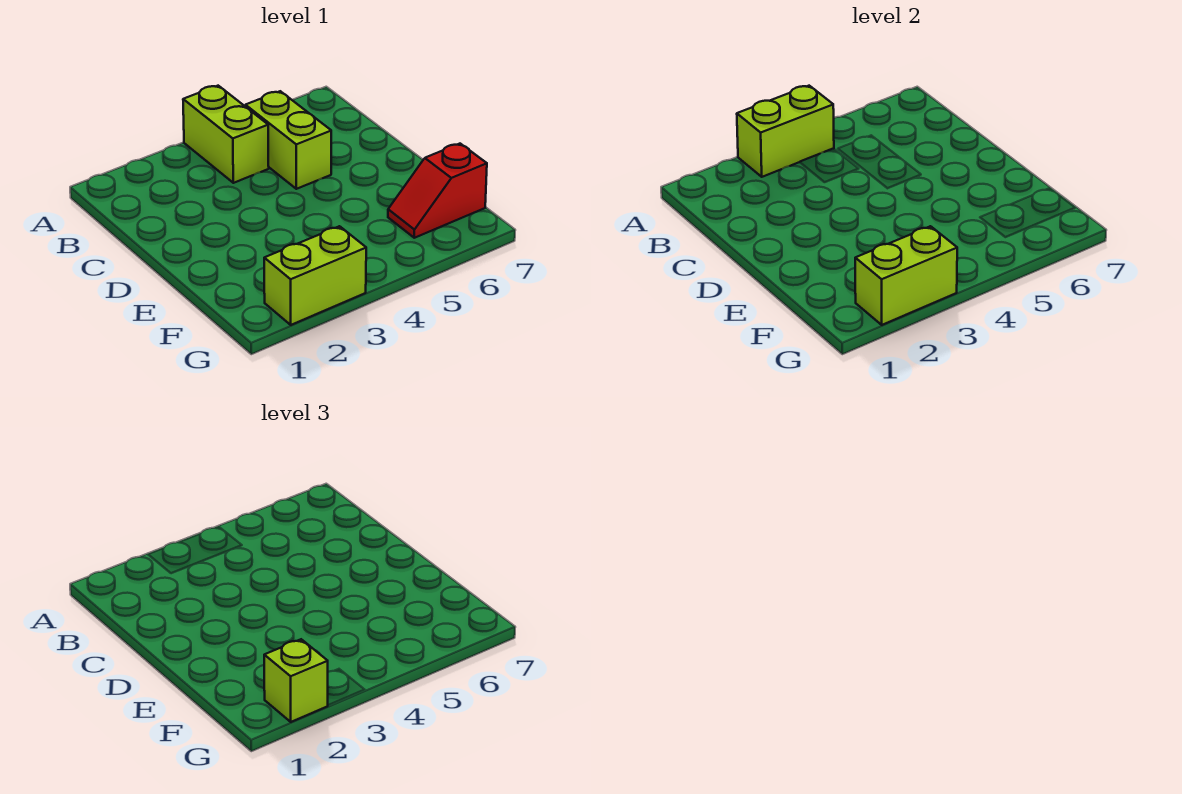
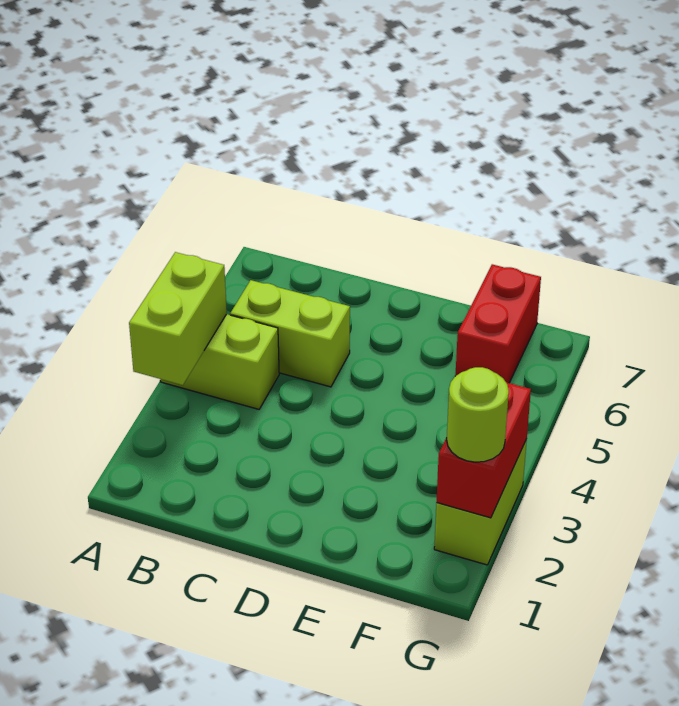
red 1x2 slope [388,144,487,238] -> red 1x2 brick [455,264,541,383]
lime 1x2 brick [855,226,957,325] -> red 1x2 brick [437,382,531,518]
lime 1x1 brick [264,639,328,722] -> lime 1x1 round brick [447,367,509,462]

